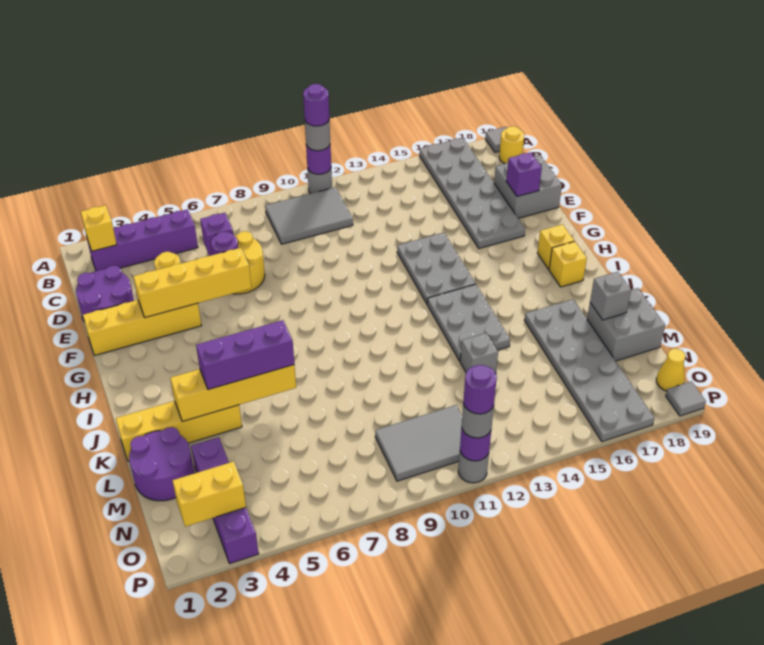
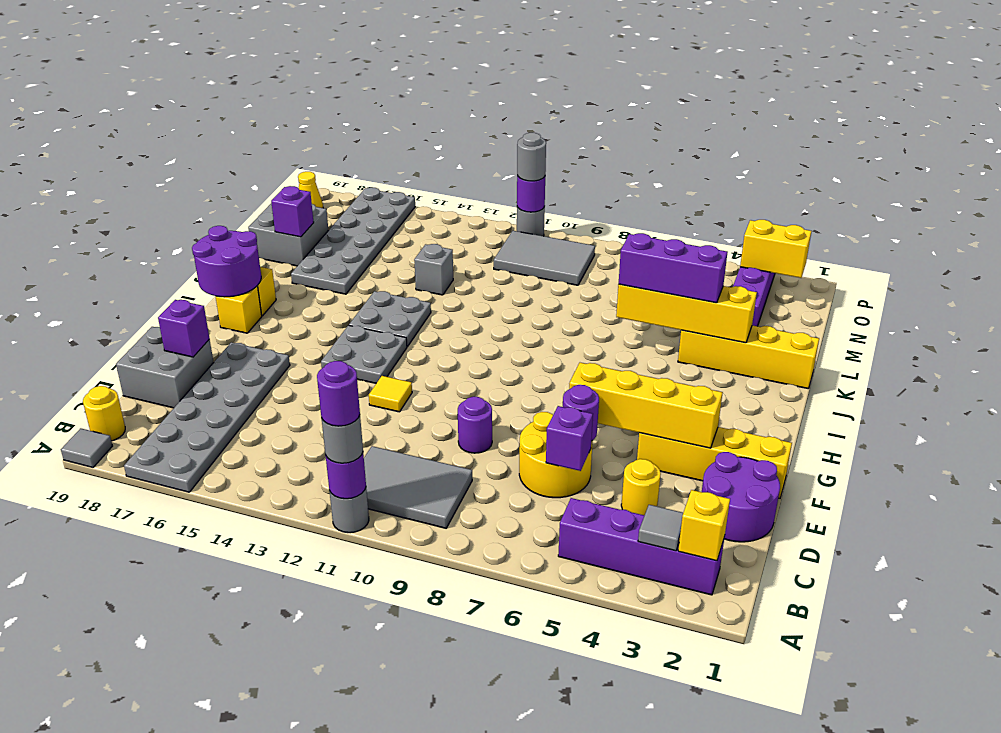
none -> yellow 1x1 tile [369,376,412,412]
grey 2x3 plate [397,233,476,304] -> grey 2x2 plate [321,325,407,383]
grey 2x3 plate [427,284,510,361] -> grey 2x2 plate [349,291,431,347]
purple 2x2 round brick [129,427,194,501] -> purple 2x2 round brick moved to [192,226,261,297]
grey 1x1 brick [590,272,631,320] -> purple 1x1 brick [271,186,314,237]
purple 1x1 round brick [463,365,497,414] -> purple 1x1 round brick moved to [458,397,492,453]
grey 1x1 tile [666,381,706,416] -> grey 1x1 tile moved to [638,505,683,551]

